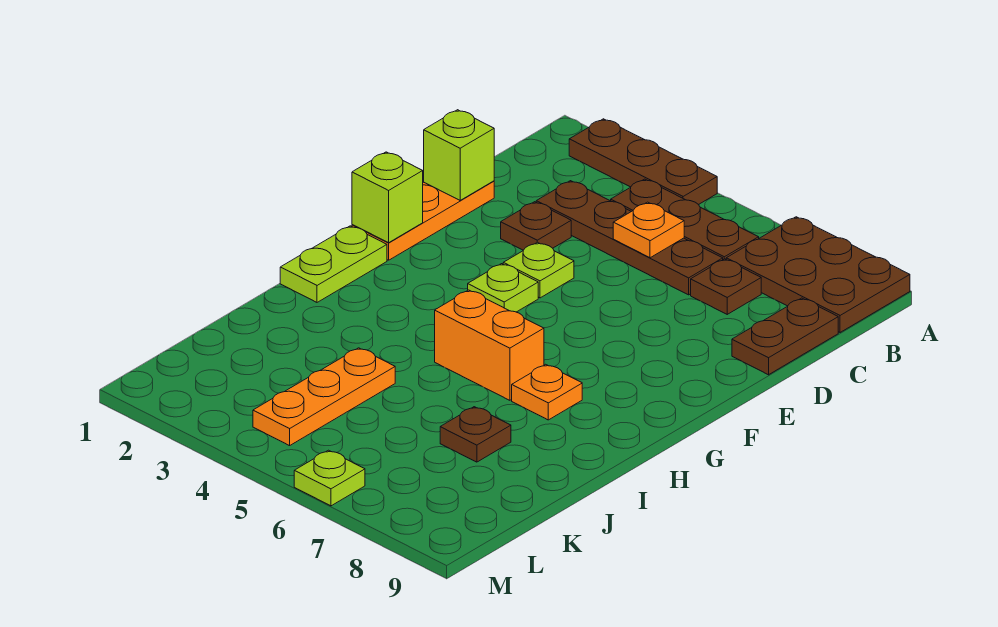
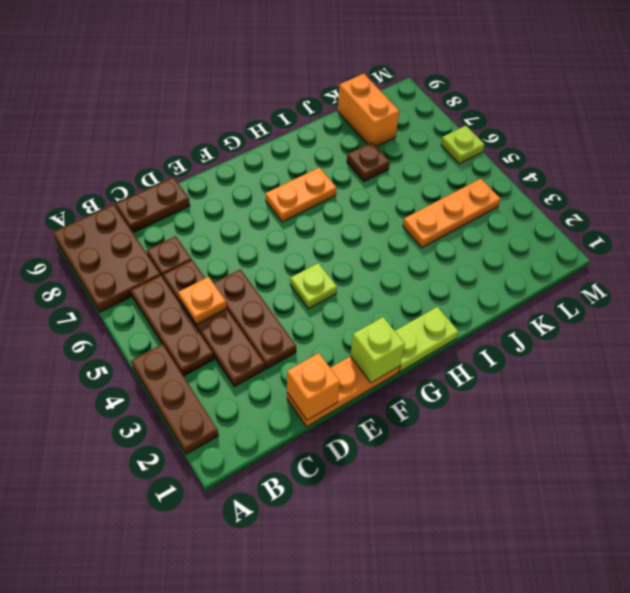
lime 1x1 brick [424,110,494,200] -> orange 1x1 brick [287,353,340,420]
brown 1x1 plate [501,202,571,250] -> brown 1x3 plate [214,269,296,369]
lime 1x1 plate [503,242,574,298] -> none
orange 1x2 brick [435,290,544,400] -> orange 1x2 brick moved to [338,74,400,146]
orange 1x1 plate [512,364,582,420] -> orange 1x2 plate [265,167,337,222]

